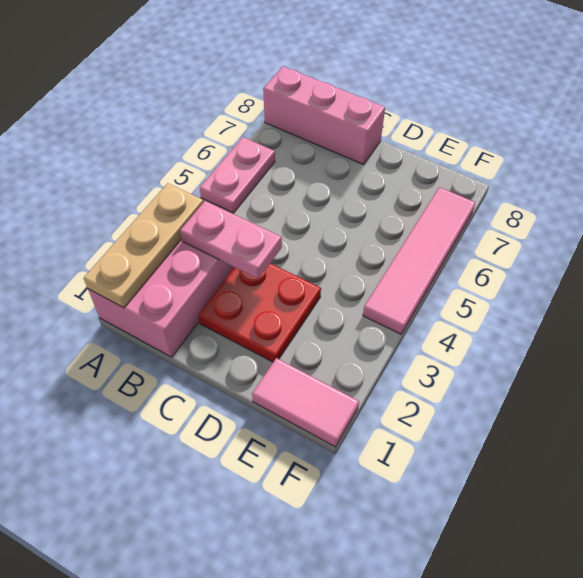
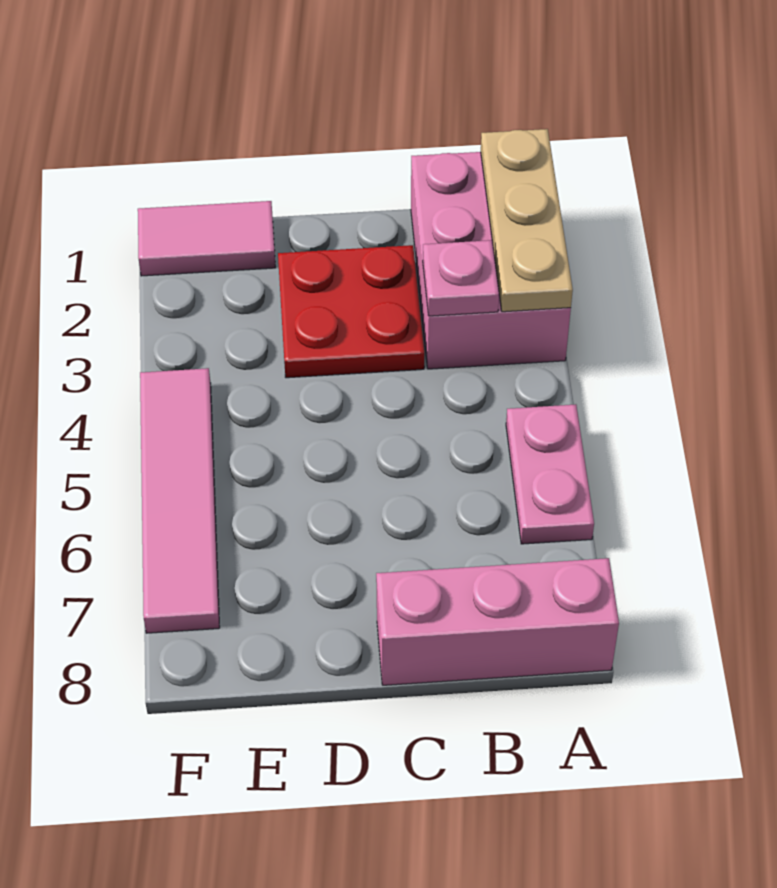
pink 1x2 plate [180,201,282,279] -> pink 1x1 plate [423,240,499,316]

